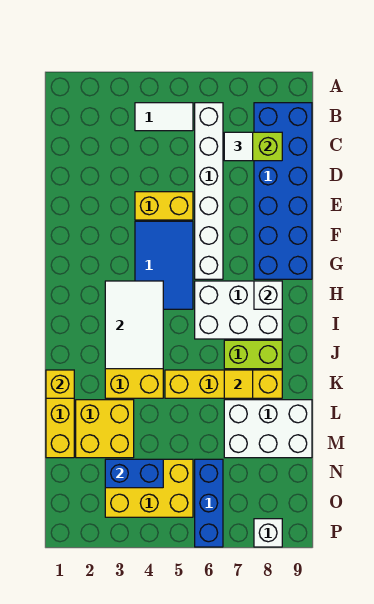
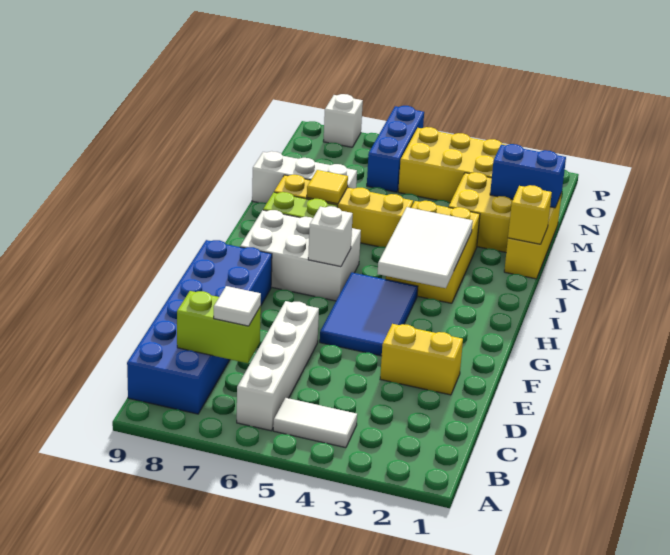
white 1x6 brick [195,103,223,279] -> white 1x4 brick [237,301,319,431]
yellow 1x2 brick [135,192,193,220] -> yellow 1x2 brick moved to [380,324,463,395]
white 1x1 brick [254,281,282,309] -> white 1x1 brick moved to [308,206,353,267]
white 2x3 brick [224,400,312,458] -> white 1x3 brick [252,151,357,203]
blue 1x2 brick [105,459,163,488] -> blue 1x2 brick moved to [490,144,566,208]

